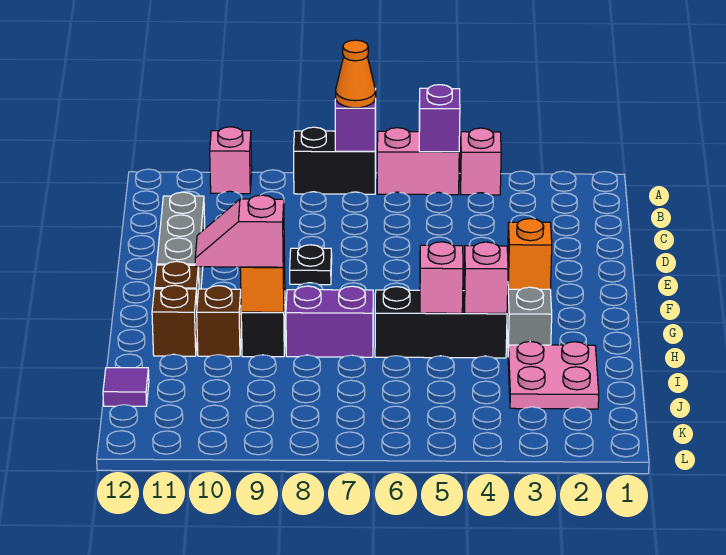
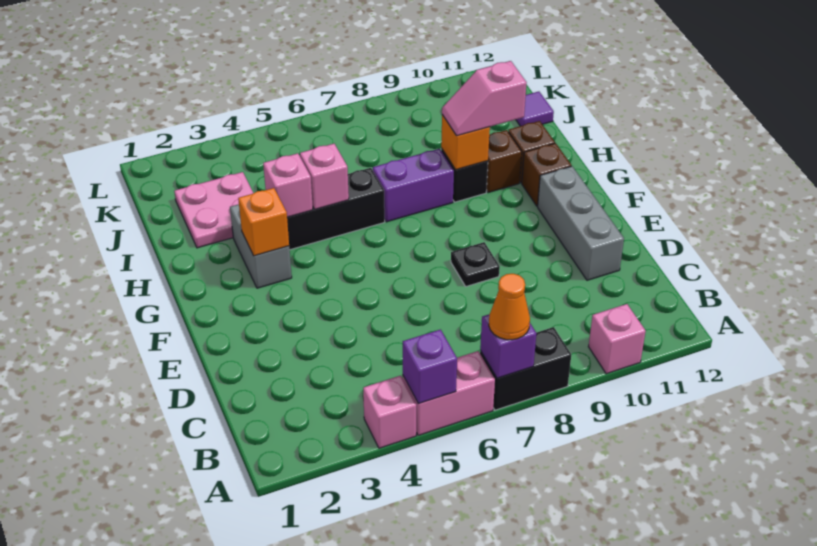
pink 1x2 slope [195,195,284,267] -> pink 1x2 slope turned to [442,61,527,136]

